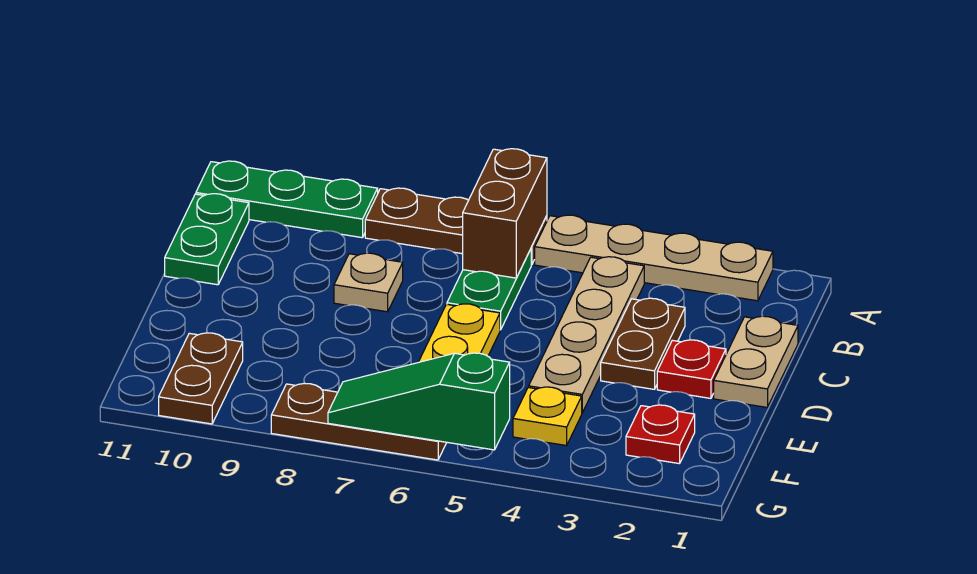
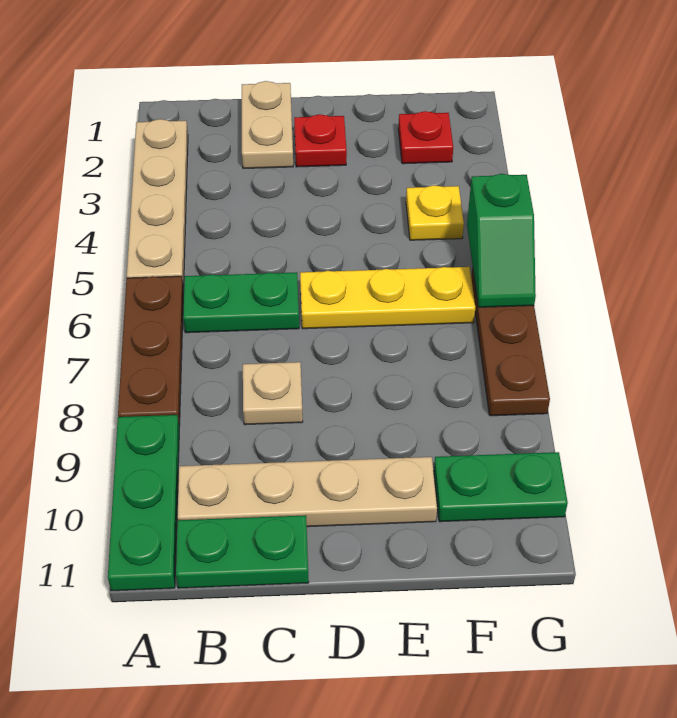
brown 1x2 brick [463,149,547,278] -> none
tan 1x4 plate [529,257,644,413] -> tan 1x4 plate moved to [177,457,437,527]
tan 1x2 plate [714,316,798,407] -> tan 1x2 plate turned to [242,81,293,169]
brown 1x2 plate [601,298,685,389] -> none
brown 1x2 plate [159,333,243,424] -> green 1x2 plate [434,452,568,522]
green 1x3 slope [328,353,510,450] -> green 1x2 slope [467,174,536,307]

